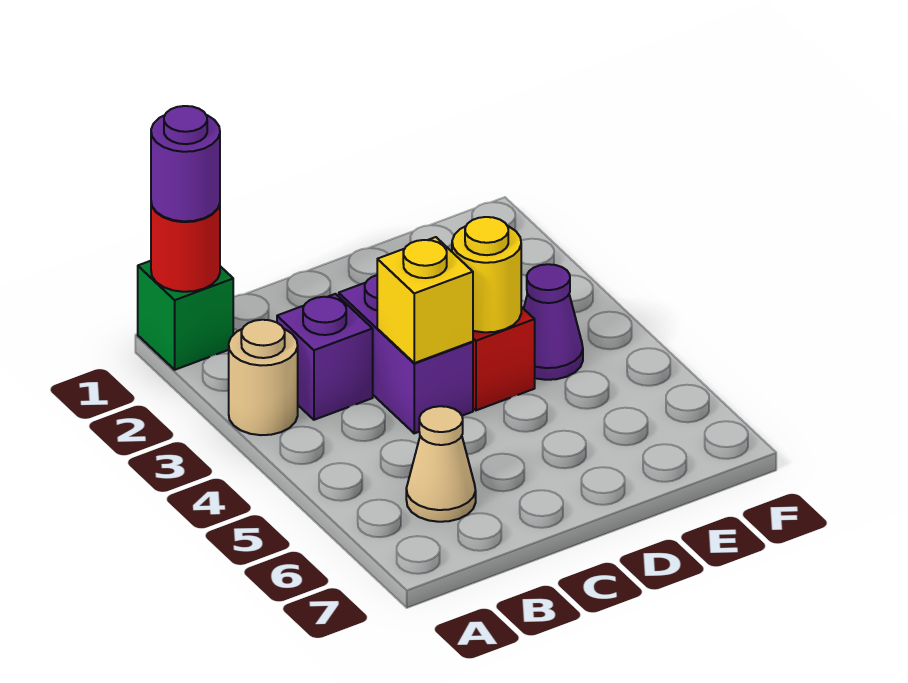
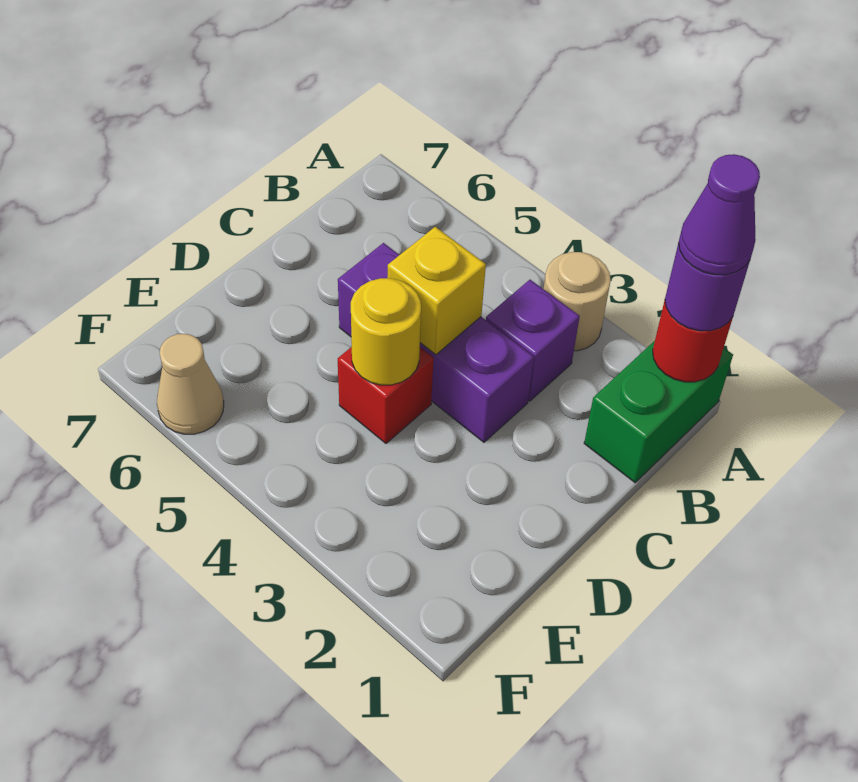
green 1x1 brick [138,261,233,370] -> green 1x2 brick [584,341,733,483]
tan 1x1 cone [406,406,476,522] -> tan 1x1 cone moved to [157,334,224,434]
purple 1x2 brick [339,275,473,433] -> purple 1x3 brick [338,243,534,442]
purple 1x1 cone [524,264,583,380] -> purple 1x1 cone moved to [679,154,760,275]

